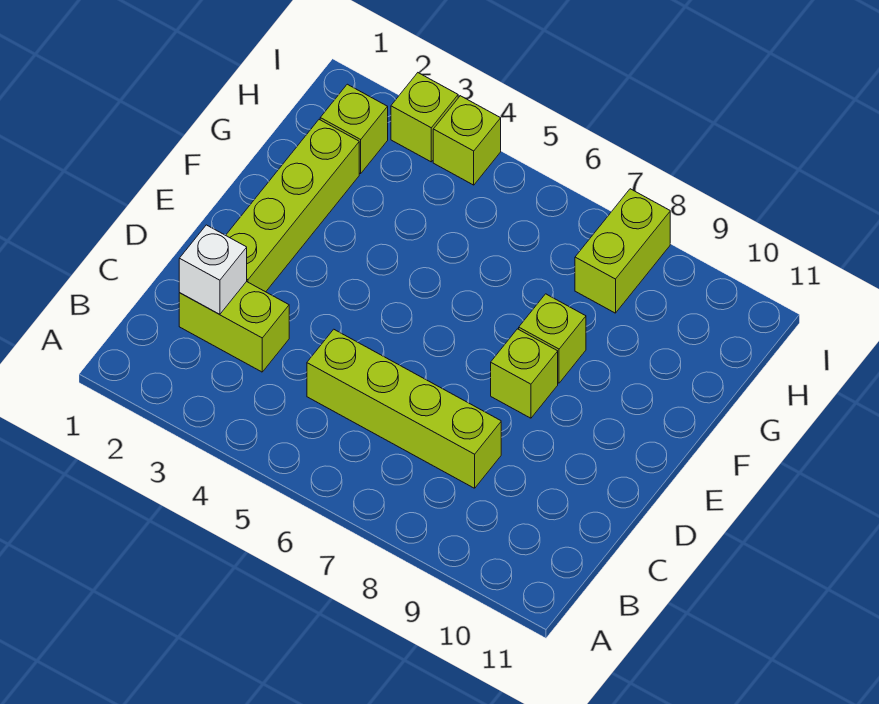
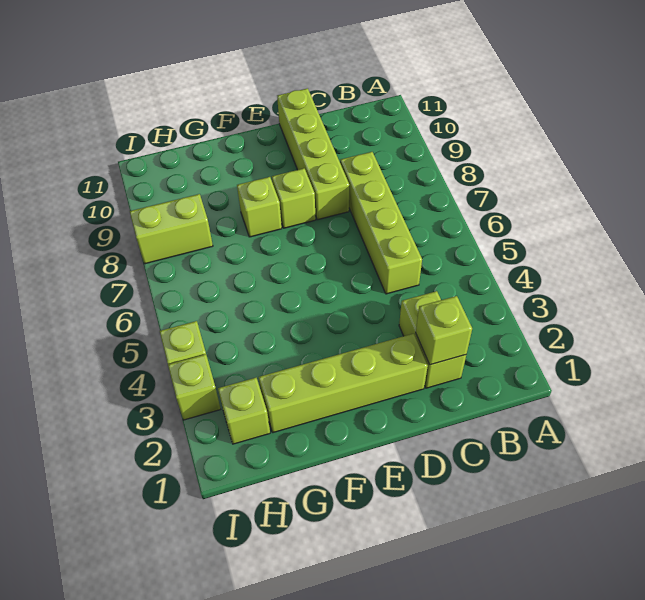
white 1x1 brick [179,225,247,314] -> lime 1x1 brick [416,296,472,365]
none -> lime 1x4 brick [277,88,349,220]

